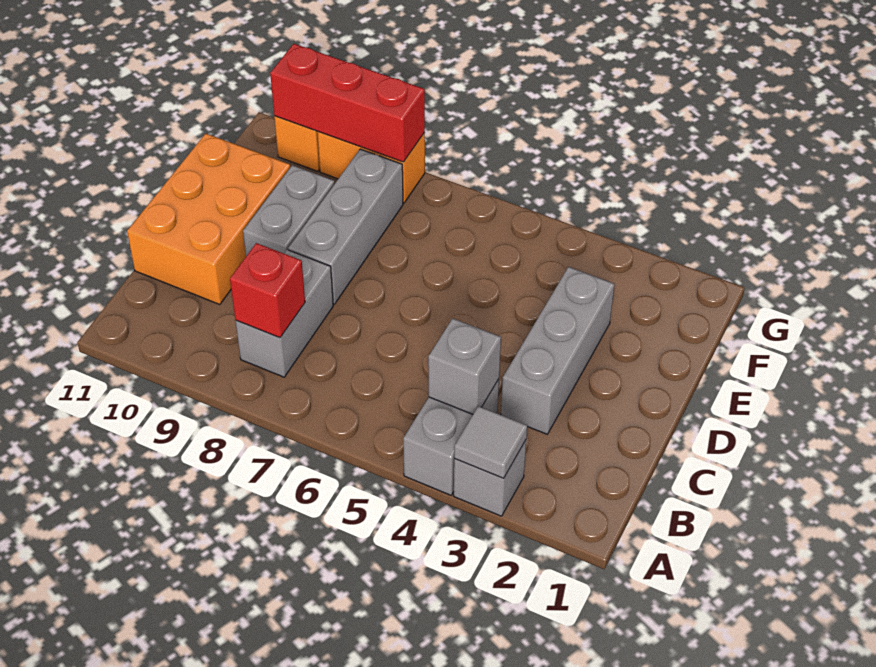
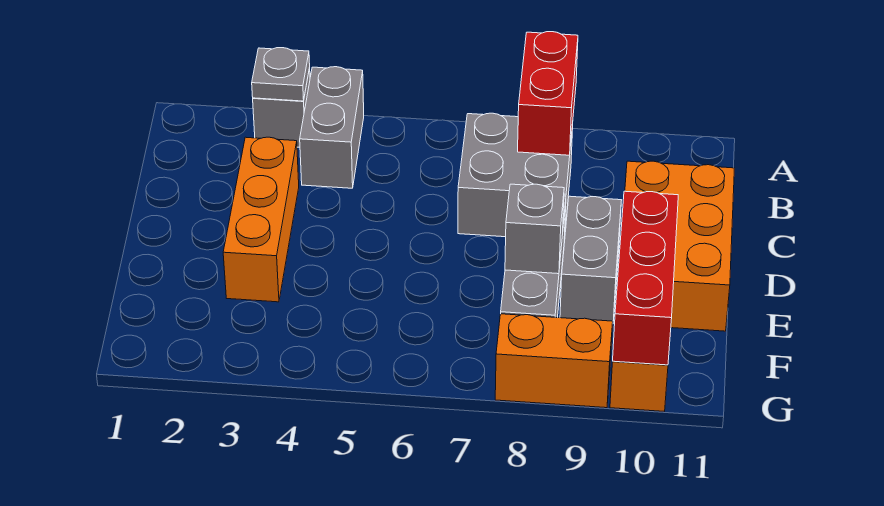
grey 1x1 tile [454,406,527,478] -> grey 1x1 plate [252,48,310,101]
grey 1x1 brick [428,318,501,414] -> grey 1x1 brick moved to [505,184,564,274]
grey 1x2 brick [236,250,333,377] -> grey 2x2 brick [458,113,573,238]
red 1x1 brick [230,243,305,338] -> red 1x2 brick [518,32,578,155]
grey 1x3 brick [501,267,615,434] -> orange 1x3 brick [223,137,299,302]
red 1x3 brick [270,44,425,162] -> red 1x3 brick turned to [613,191,678,365]

